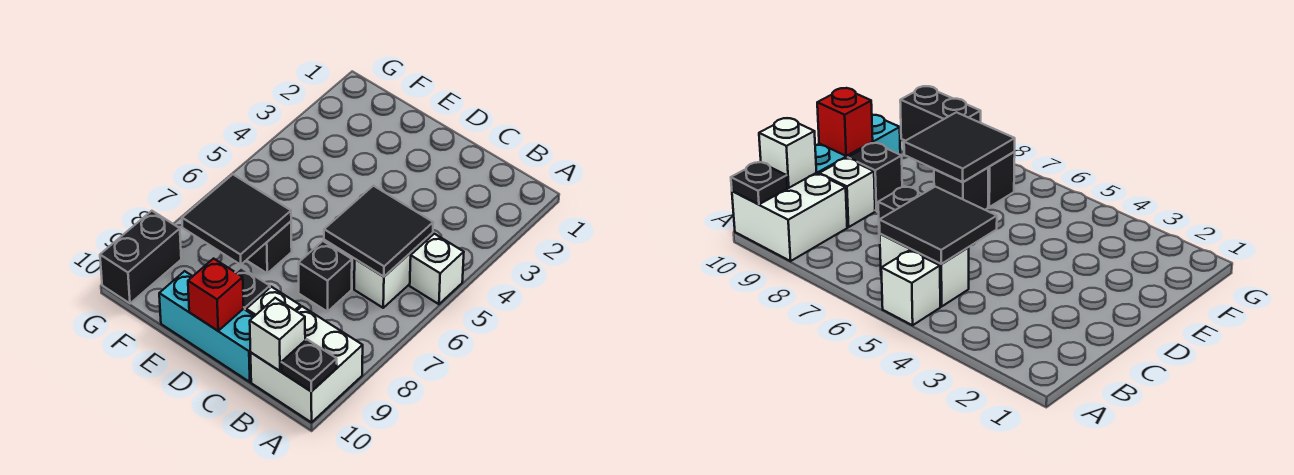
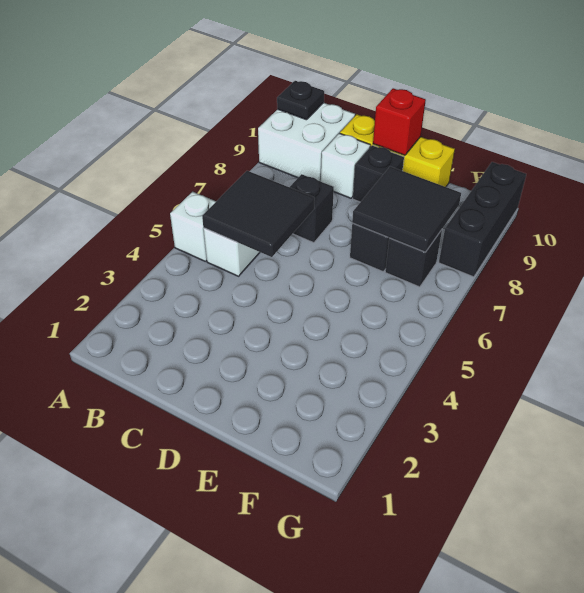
white 1x1 brick [250,298,305,371] -> none
cyan 1x3 brick [159,271,254,382] -> yellow 1x3 brick [340,115,455,187]
black 1x2 brick [100,211,181,303] -> black 1x3 brick [439,162,526,277]

